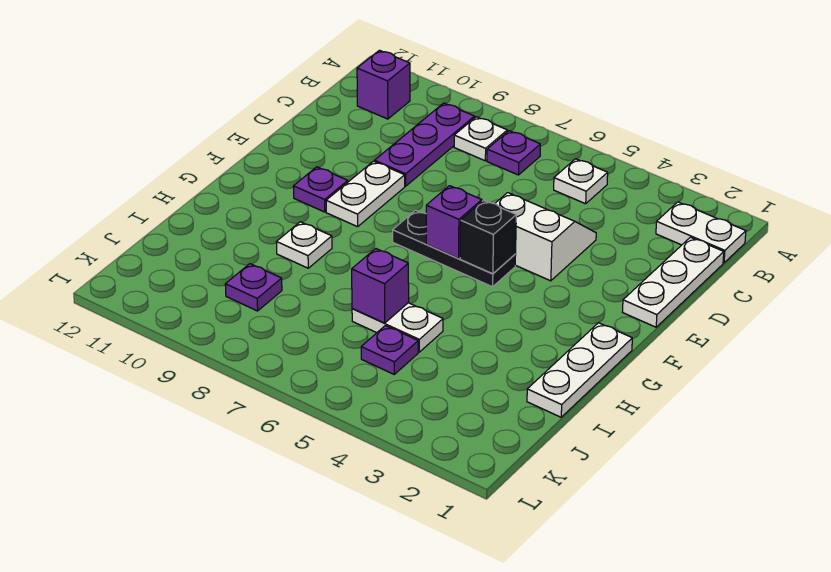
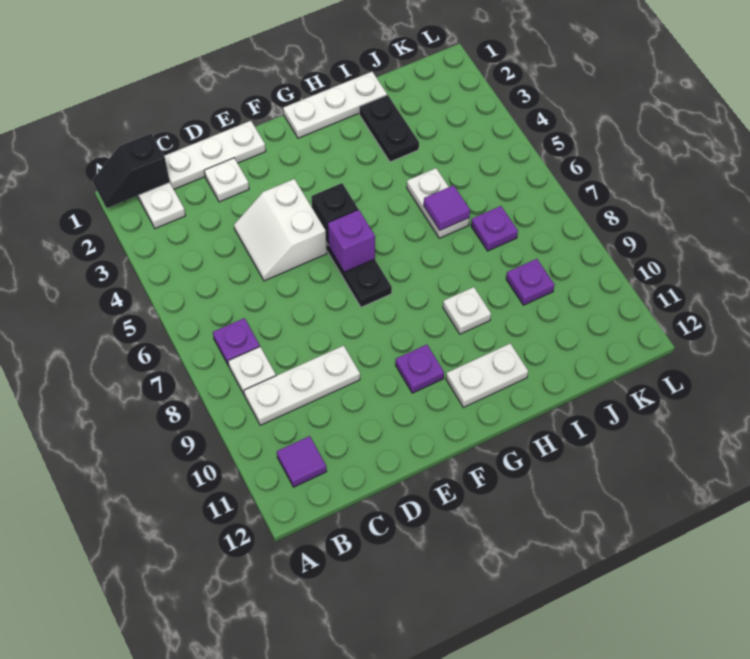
none -> black 1x2 slope [93,134,170,208]
white 1x1 plate [554,159,608,204] -> white 1x1 plate moved to [204,158,249,202]
purple 1x3 plate [375,103,475,186] -> white 1x3 plate [244,345,360,425]
purple 1x1 brick [357,50,410,119] -> purple 1x1 tile [277,436,327,487]
white 1x2 plate [326,161,405,227] -> white 1x2 plate moved to [446,343,528,408]
none -> black 1x2 plate [359,95,419,162]
purple 1x1 brick [352,248,409,323] -> purple 1x1 tile [424,185,470,230]
purple 1x1 plate [361,326,418,374] -> purple 1x1 plate moved to [471,206,518,251]

